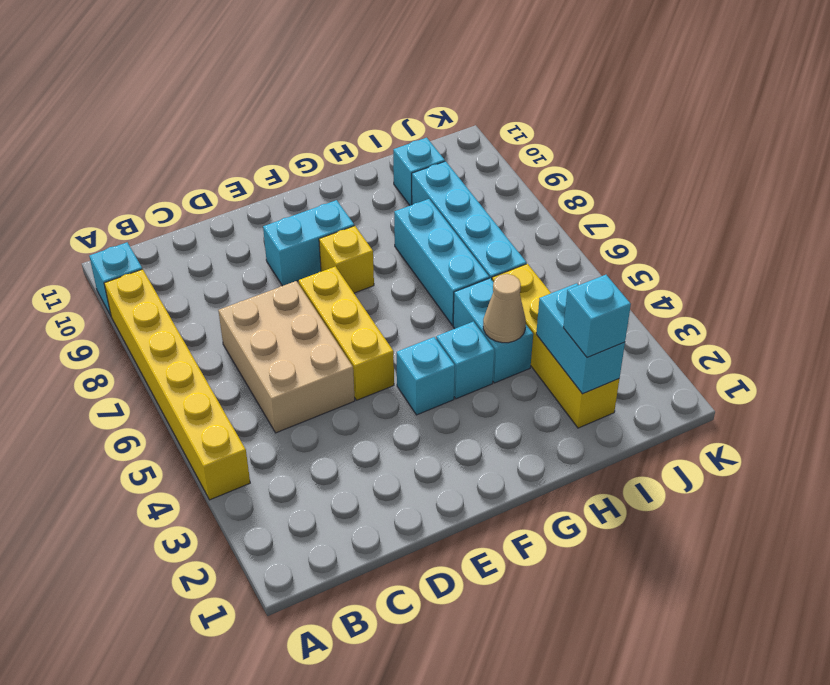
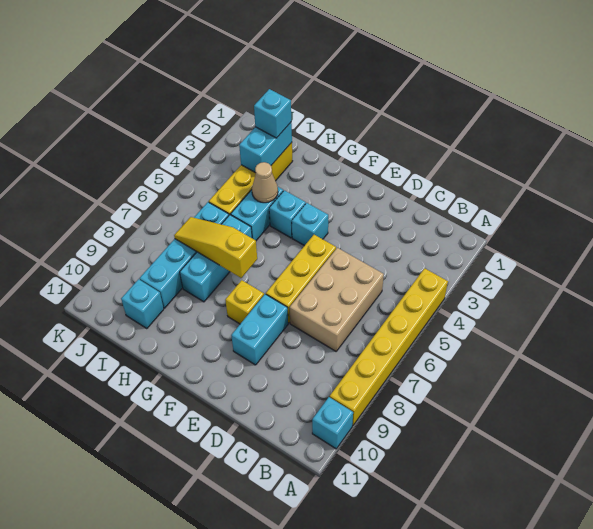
cyan 1x2 brick [263,200,354,286] -> cyan 1x2 brick turned to [231,294,288,365]
none -> yellow 1x3 slope [174,217,257,278]

